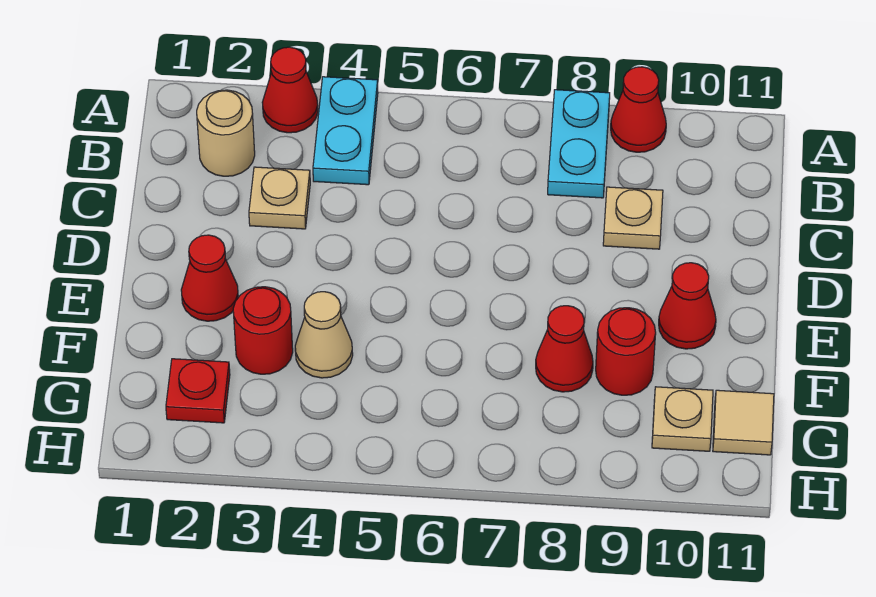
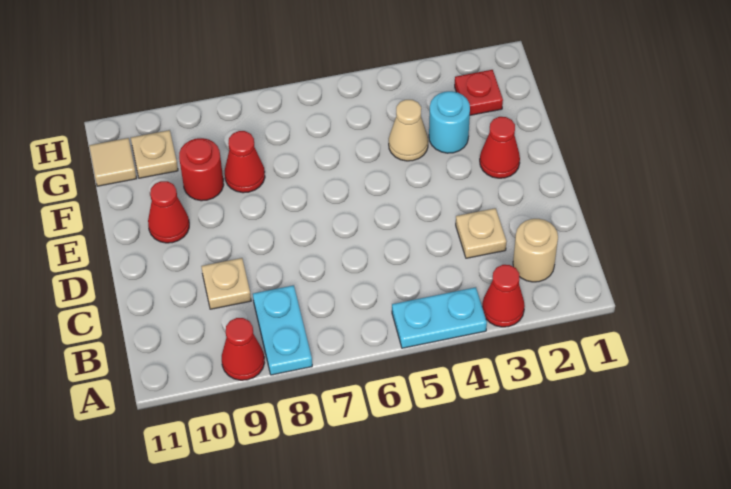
cyan 1x2 plate [313,77,378,185] -> cyan 1x2 plate turned to [392,287,487,348]
red 1x1 round brick [233,287,293,374] -> cyan 1x1 round brick [429,91,470,153]

